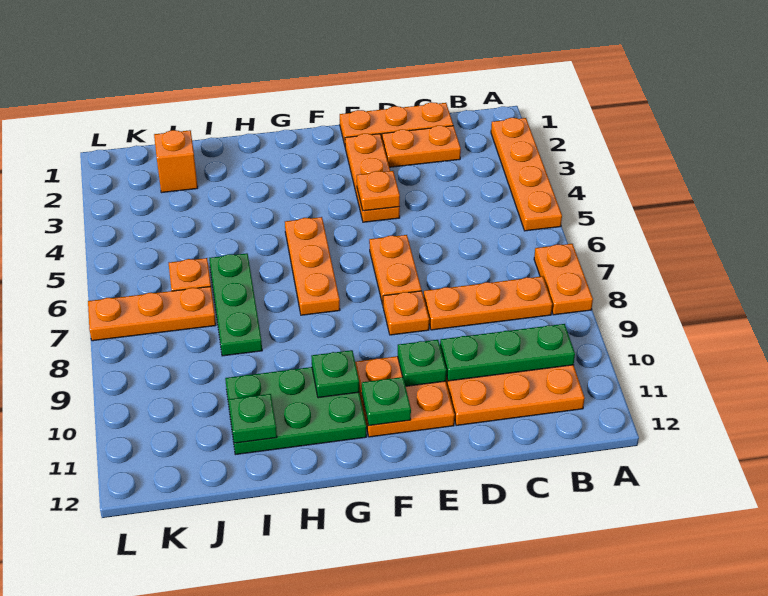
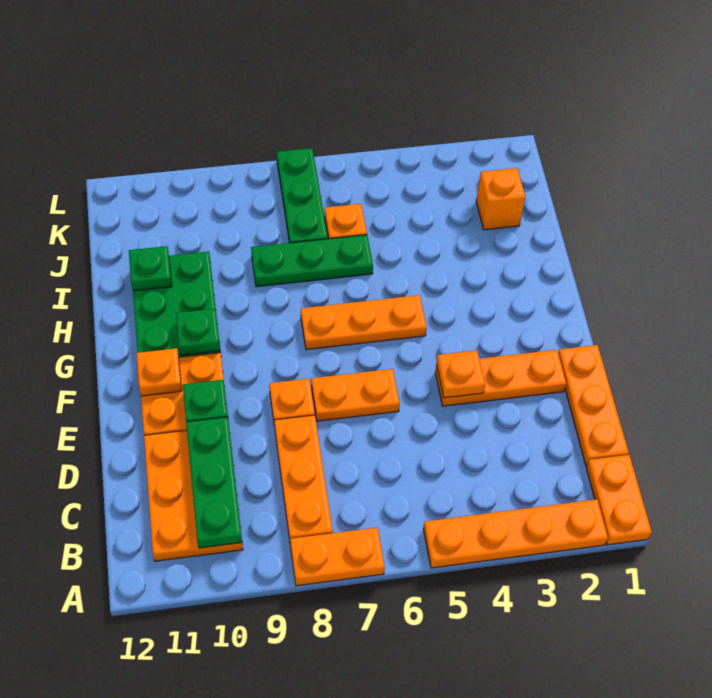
orange 1x2 plate [382,126,461,167] -> orange 1x2 plate moved to [586,455,652,545]
green 1x1 plate [362,377,411,425] -> orange 1x1 plate [136,348,182,396]
orange 1x3 plate [88,286,216,341] -> green 1x3 plate [277,148,328,243]

